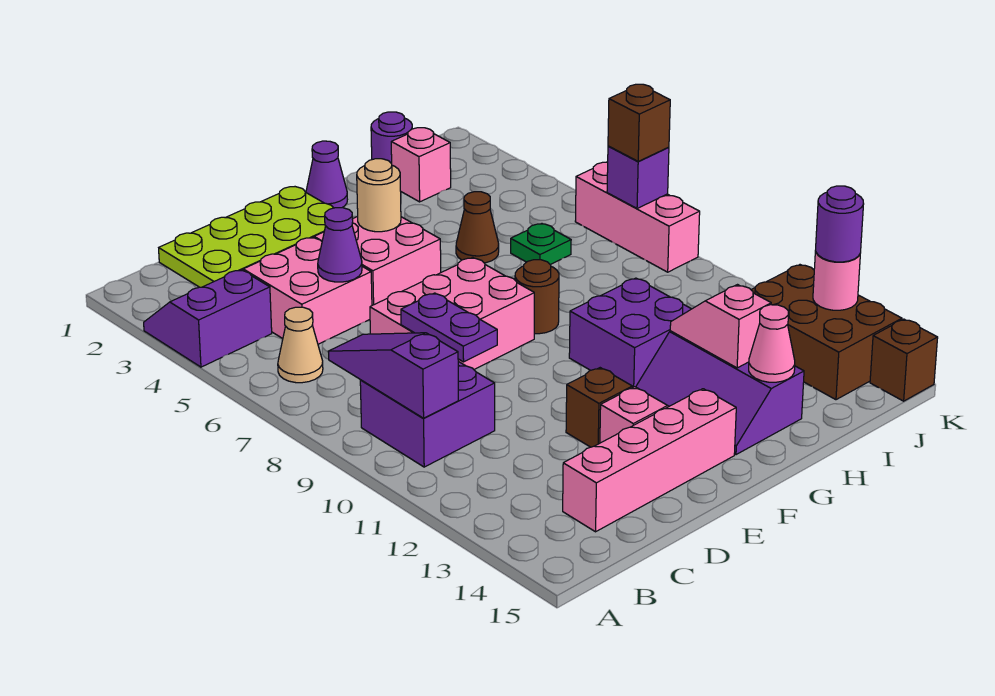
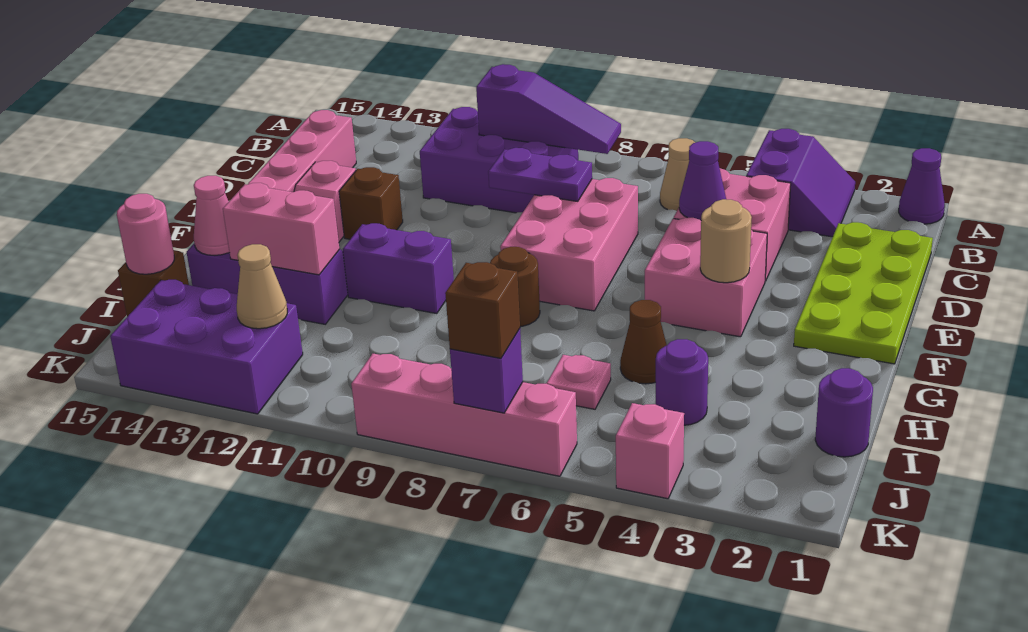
purple 2x2 brick [360,361,495,467] -> purple 2x3 brick [420,107,578,213]
purple 1x1 cone [306,141,347,208] -> purple 1x1 cone moved to [899,148,945,224]
purple 2x2 brick [569,278,691,388] -> purple 1x2 brick [343,223,454,313]
pink 1x2 slope [670,285,771,368] -> pink 1x2 brick [223,183,339,275]
pink 1x1 brick [391,128,451,202] -> pink 1x1 brick moved to [616,403,684,499]
green 1x1 plate [511,224,571,264] -> pink 1x1 plate [546,355,611,409]
brown 2x3 brick [751,265,902,400] -> purple 2x3 brick [110,280,303,414]
none -> tan 1x1 cone [237,244,287,329]
pink 1x3 brick [575,162,700,272] -> pink 1x4 brick [351,354,577,476]
pink 1x1 round brick [813,250,860,310] -> pink 1x1 round brick moved to [117,194,174,274]
purple 1x1 round brick [816,186,864,262] -> purple 1x1 round brick moved to [656,339,708,425]
brown 1x1 brick [870,319,938,401] -> brown 1x1 brick moved to [118,251,189,317]

